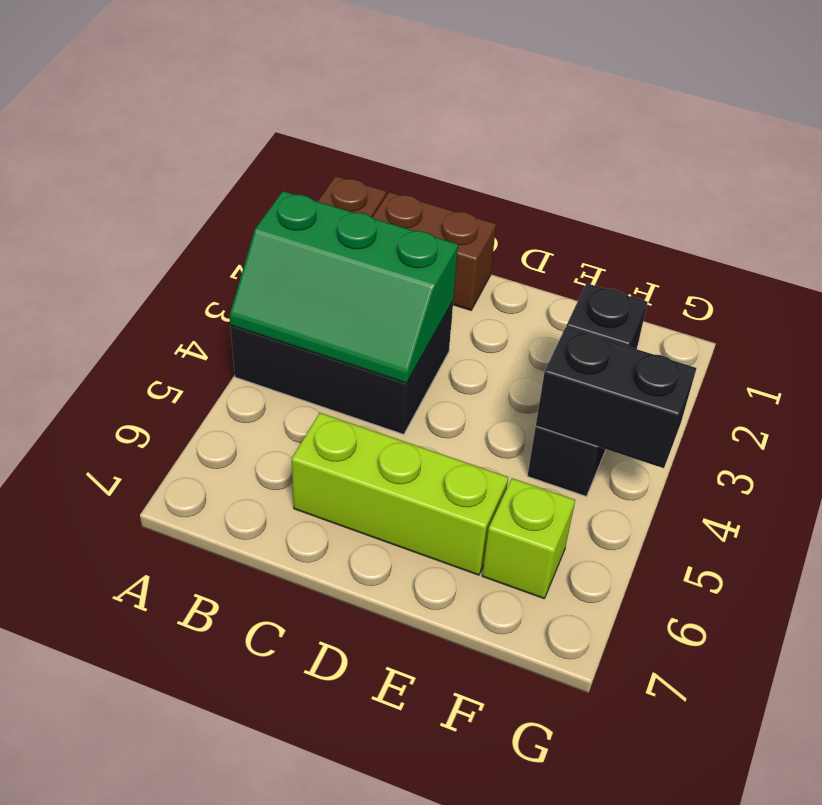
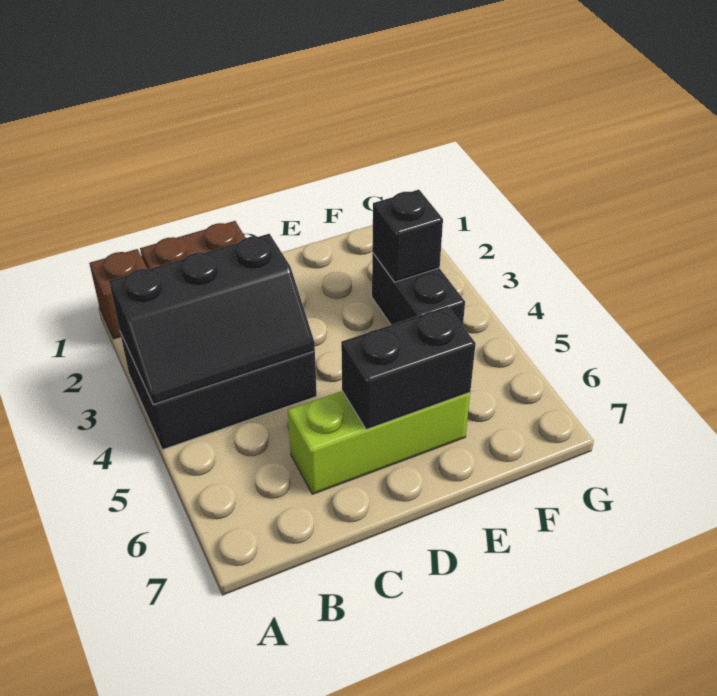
green 2x3 slope [229,191,458,383] -> black 2x3 slope [109,234,315,405]
black 1x2 brick [536,327,696,468] -> black 1x2 brick moved to [341,306,476,430]
lime 1x1 brick [482,478,575,598] -> none

